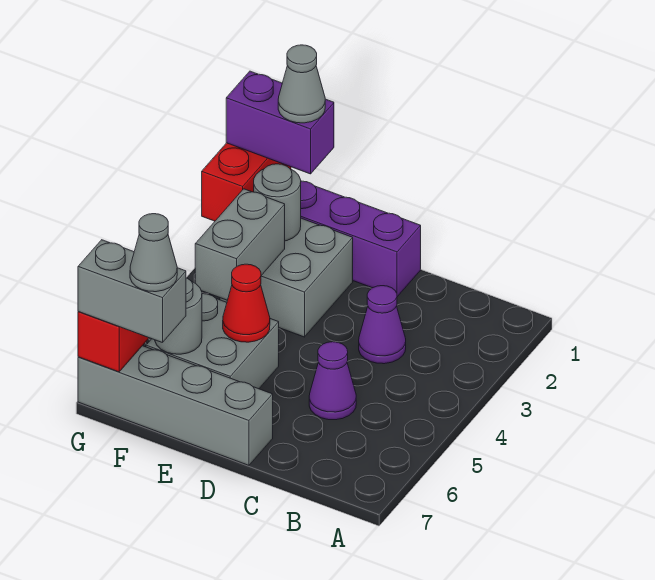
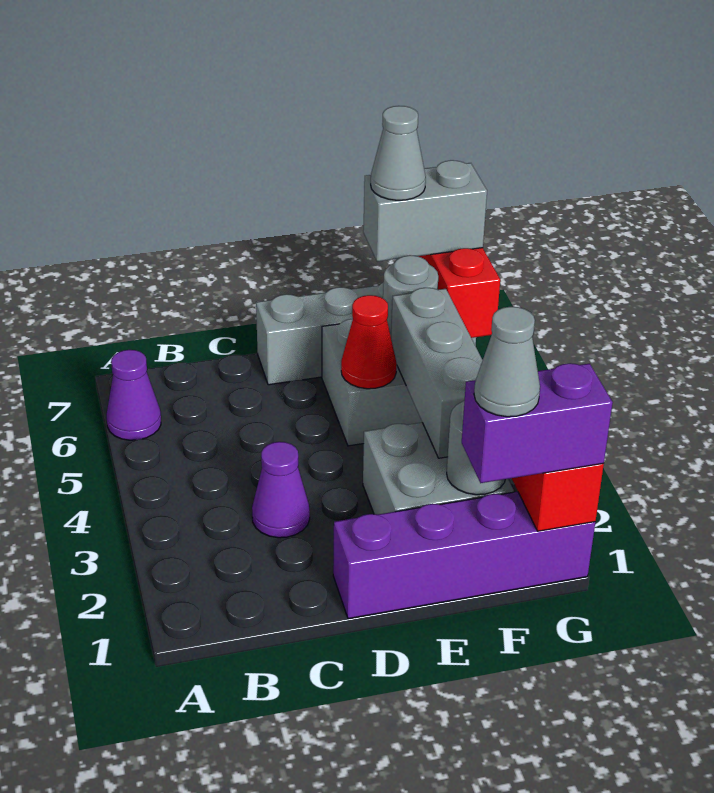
purple 1x1 cone [309,342,356,420] -> purple 1x1 cone moved to [107,350,161,440]
grey 1x2 brick [195,189,285,300] -> grey 1x3 brick [391,288,483,458]

